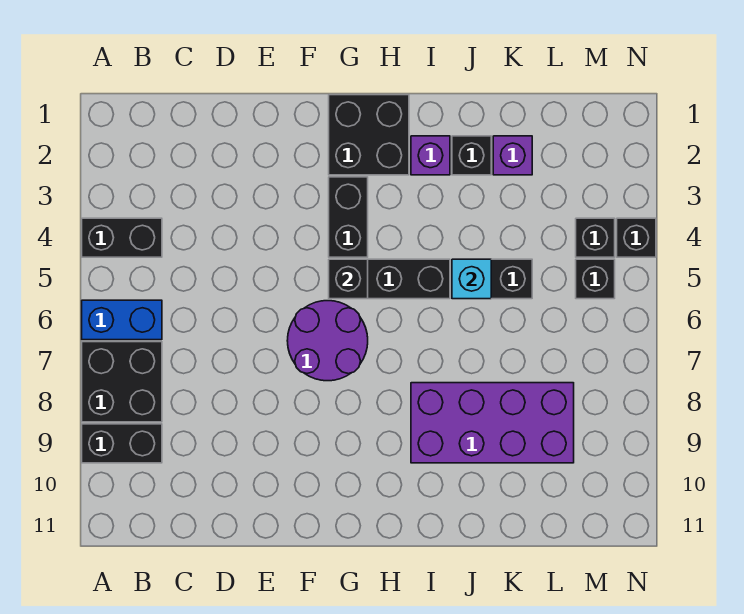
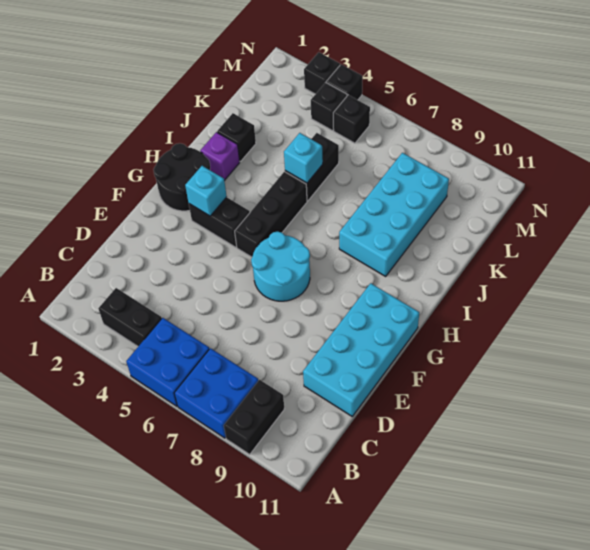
black 1x2 brick [82,218,162,257] -> black 1x2 brick turned to [98,288,162,346]
blue 1x2 brick [82,300,162,340] -> blue 2x2 brick [126,318,209,406]
black 2x2 brick [82,342,162,422] -> blue 2x2 brick [174,348,258,438]
none -> cyan 2x4 brick [303,283,419,416]
purple 2x2 round brick [287,301,368,381] -> cyan 2x2 round brick [251,232,310,301]
black 2x2 brick [329,95,409,175] -> black 2x2 round brick [154,143,210,211]
none -> cyan 1x1 brick [185,166,227,216]
black 1x1 brick [329,259,368,299] -> black 1x1 brick moved to [304,52,340,94]
purple 2x4 brick [411,383,574,463] -> cyan 2x4 brick [339,153,449,276]
purple 1x1 brick [493,136,532,175] -> none

